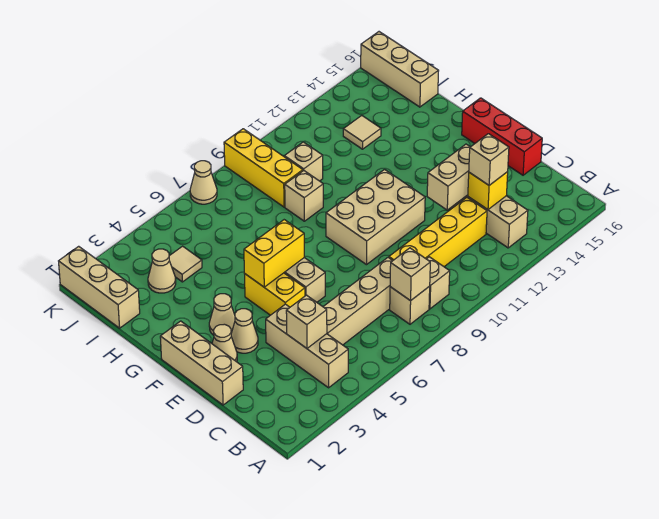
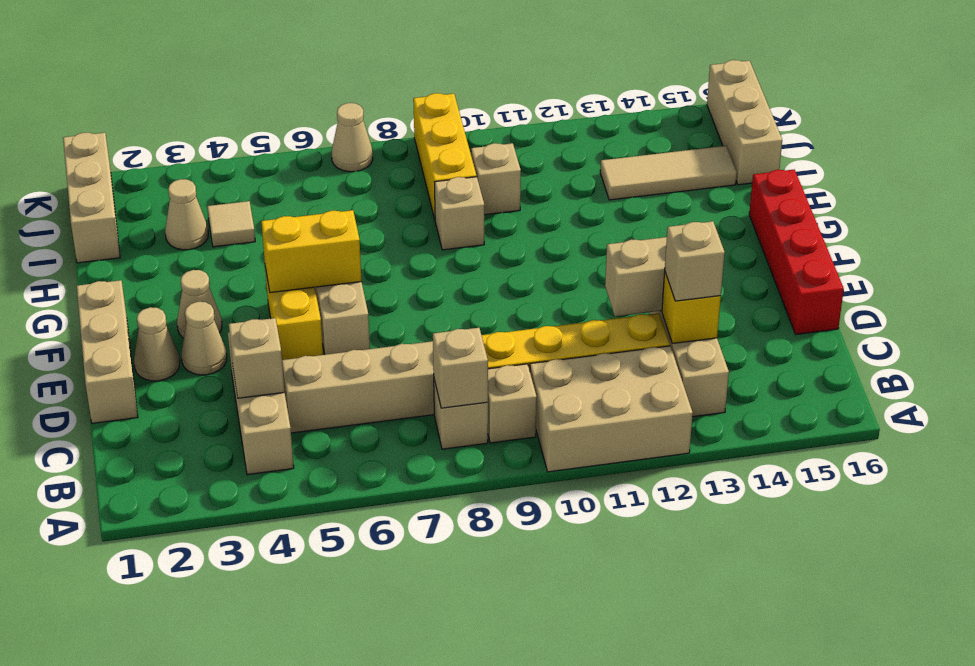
red 1x3 brick [462,98,542,175] -> red 1x4 brick [749,170,844,334]
tan 2x3 brick [326,170,425,265] -> tan 2x3 brick moved to [530,346,693,472]
tan 1x1 tile [343,115,381,149] -> tan 1x3 tile [600,146,737,200]

